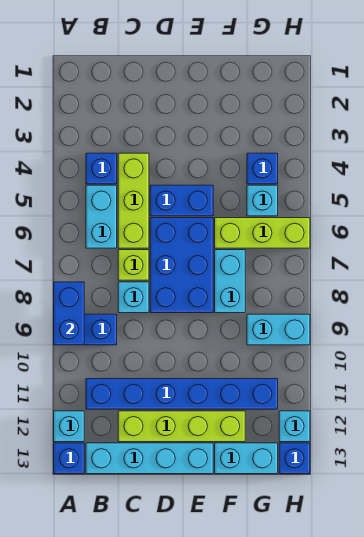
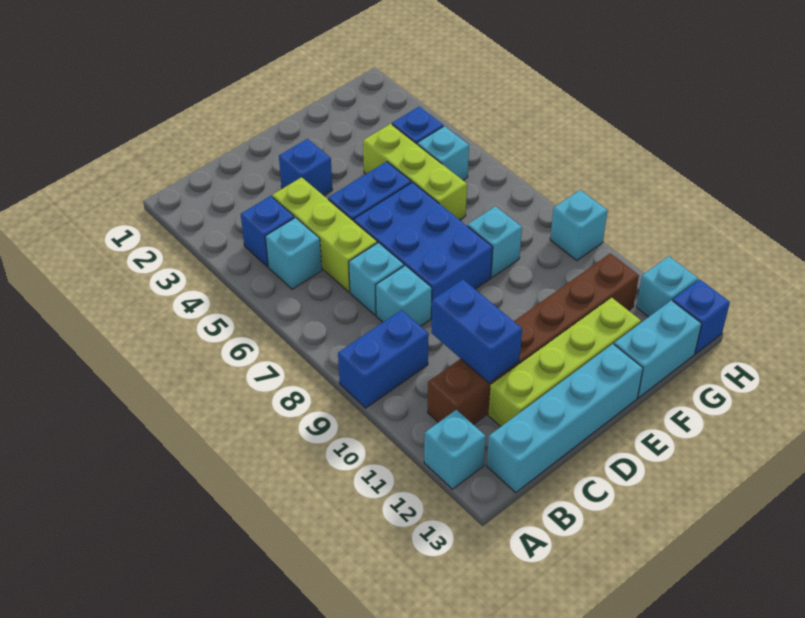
blue 1x2 brick [54,282,84,345] -> blue 1x2 brick moved to [431,279,522,383]
blue 1x1 brick [54,443,84,474] -> blue 1x1 brick moved to [279,139,332,196]
cyan 1x2 brick [86,185,117,248] -> cyan 1x1 brick [265,218,322,289]
blue 1x6 brick [86,379,278,409] -> brown 1x6 brick [428,253,639,424]
lime 1x1 brick [118,250,149,280] -> cyan 1x1 brick [349,243,404,315]
lime 1x3 brick [215,218,310,248] -> lime 1x3 brick turned to [363,124,467,220]
cyan 1x2 brick [215,250,245,313] -> cyan 1x1 brick [468,206,522,277]
cyan 1x2 brick [247,314,310,345] -> cyan 1x1 brick [550,190,608,260]

